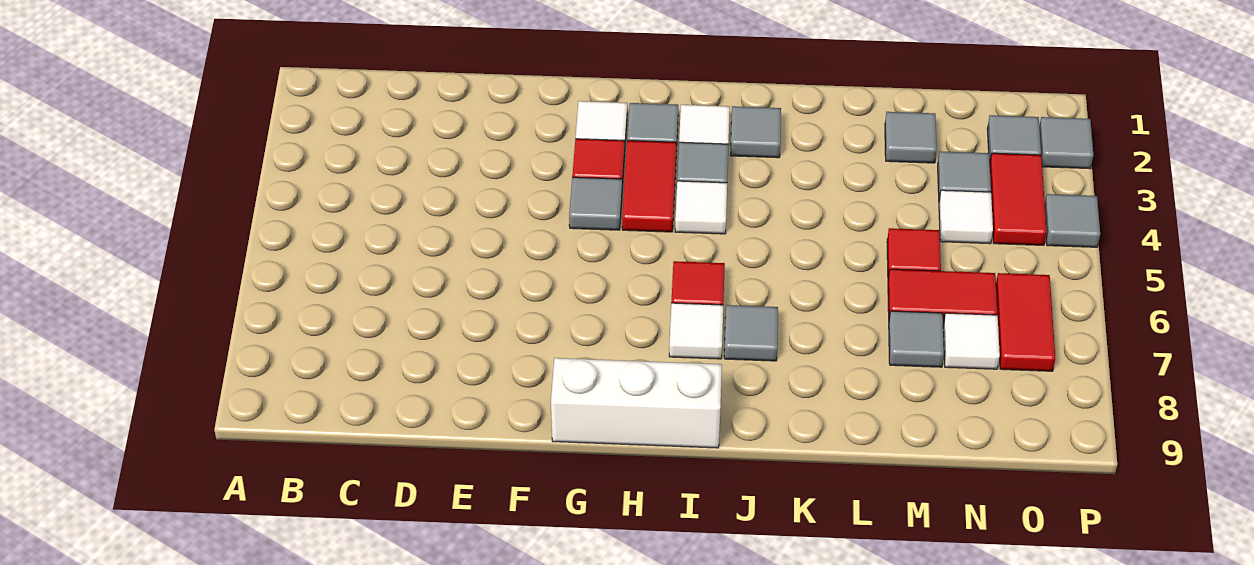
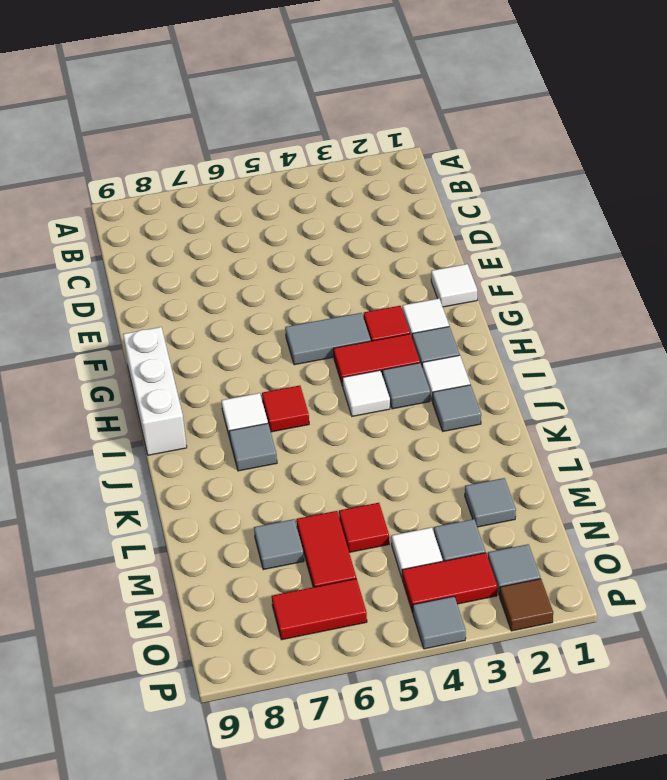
grey 1x1 tile [569,177,622,230] -> grey 1x2 tile [285,313,371,365]
white 1x1 tile [943,313,1000,369] -> white 1x1 tile moved to [431,264,477,307]
grey 1x1 tile [1039,117,1093,169] -> brown 1x1 tile [500,579,553,631]

